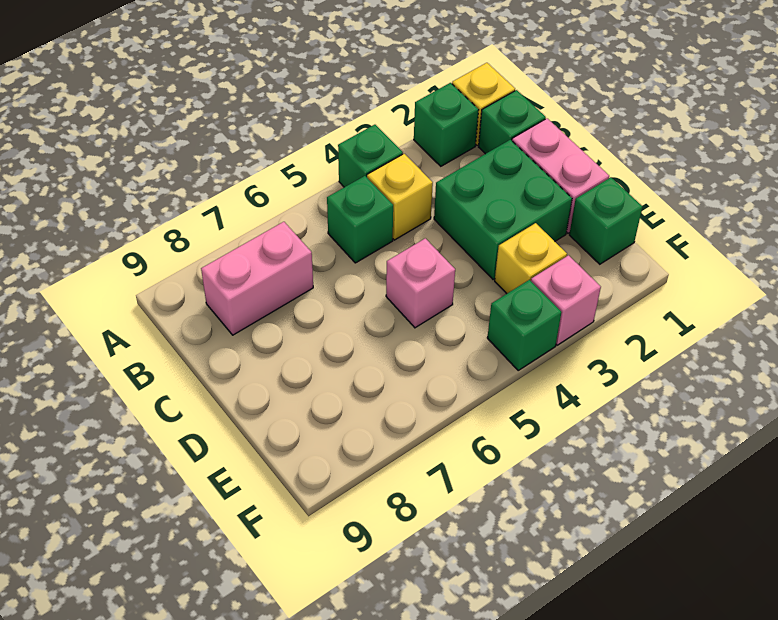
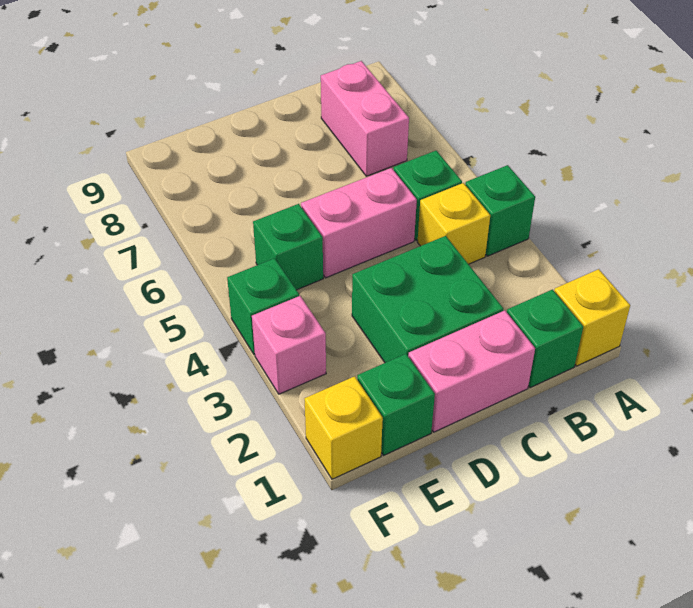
green 1x1 brick [414,83,478,166] -> green 1x1 brick moved to [253,204,323,290]
pink 1x1 brick [386,238,455,328] -> pink 1x2 brick [301,168,417,278]
yellow 1x1 brick [495,223,567,294] -> yellow 1x1 brick moved to [305,376,383,479]

